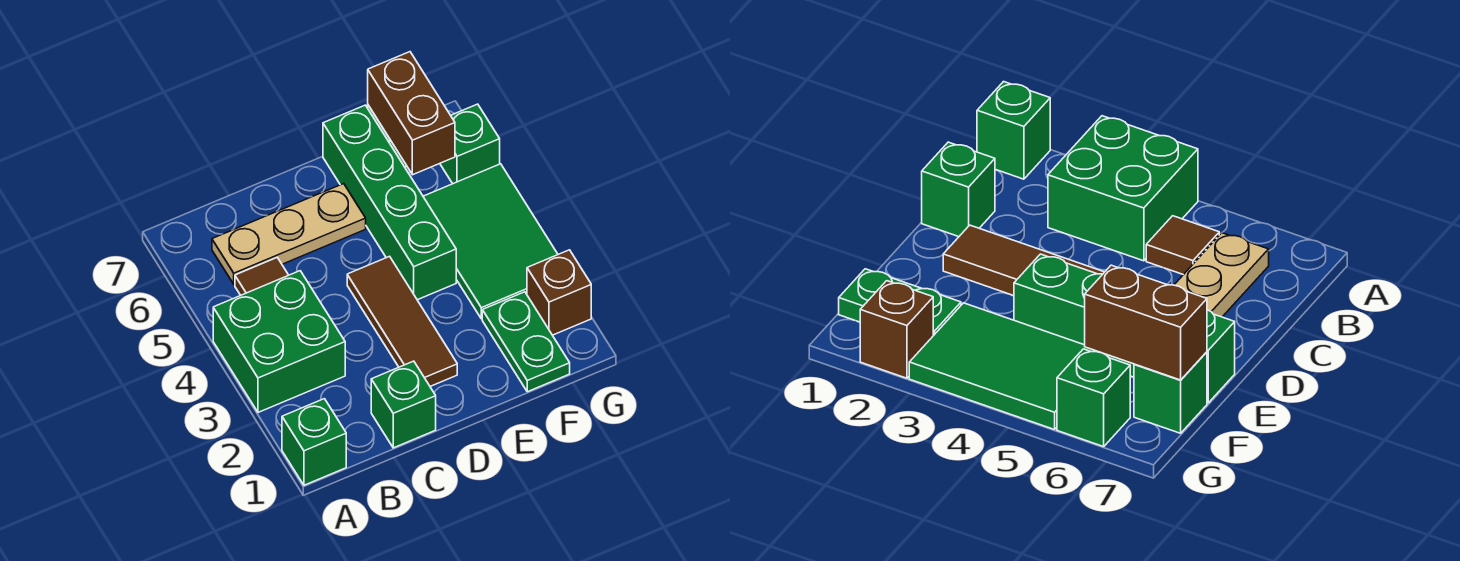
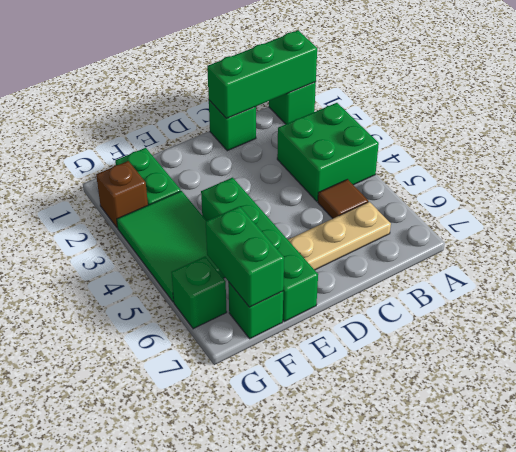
none -> green 1x3 brick [207,31,317,119]
brown 1x3 tile [347,256,457,386] -> none
brown 1x2 brick [368,52,455,175] -> green 1x2 brick [206,206,284,307]

